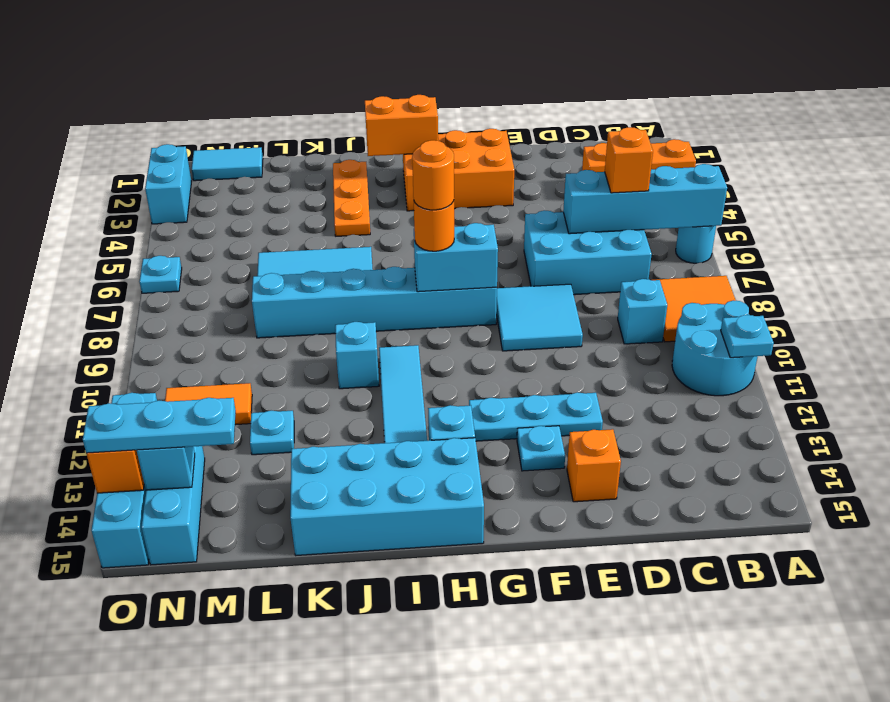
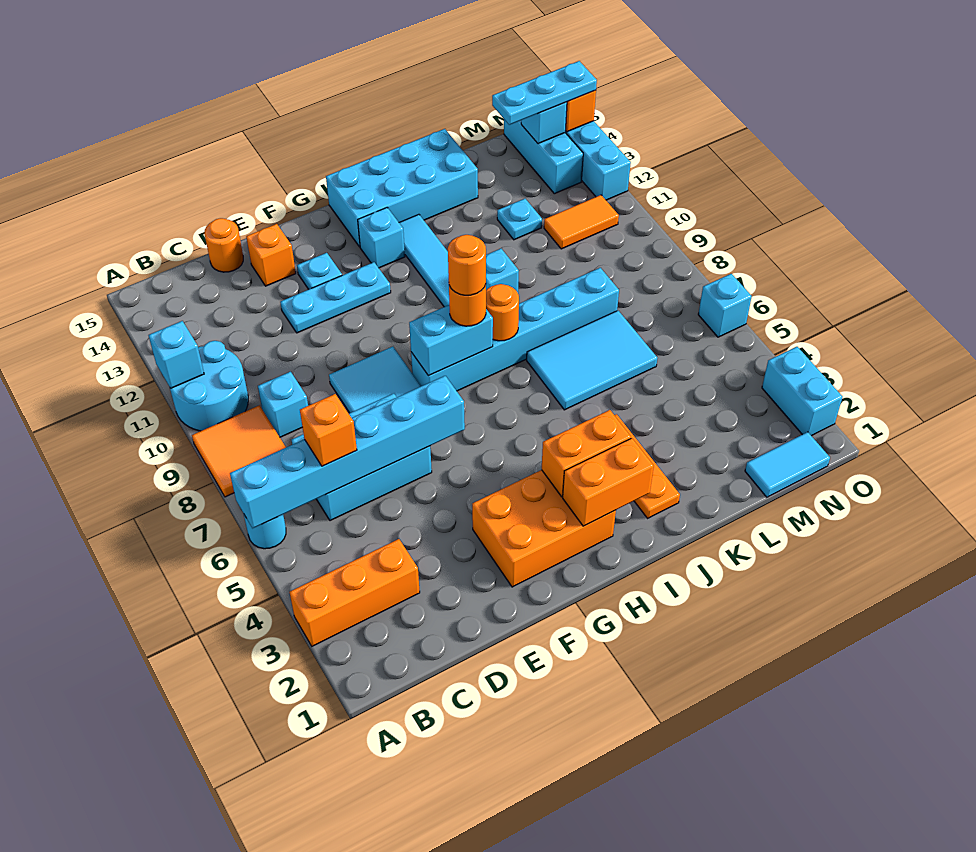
cyan 1x4 brick [563,164,727,234] -> cyan 1x6 brick [230,376,465,528]
cyan 1x1 plate [721,315,774,358] -> cyan 1x1 brick [149,321,204,388]
none -> orange 1x1 round brick [204,218,243,272]
none -> orange 1x2 brick [542,410,631,497]
none -> orange 1x1 round brick [486,284,519,341]
cyan 1x1 plate [140,256,182,293] -> cyan 1x1 brick [698,274,752,337]

